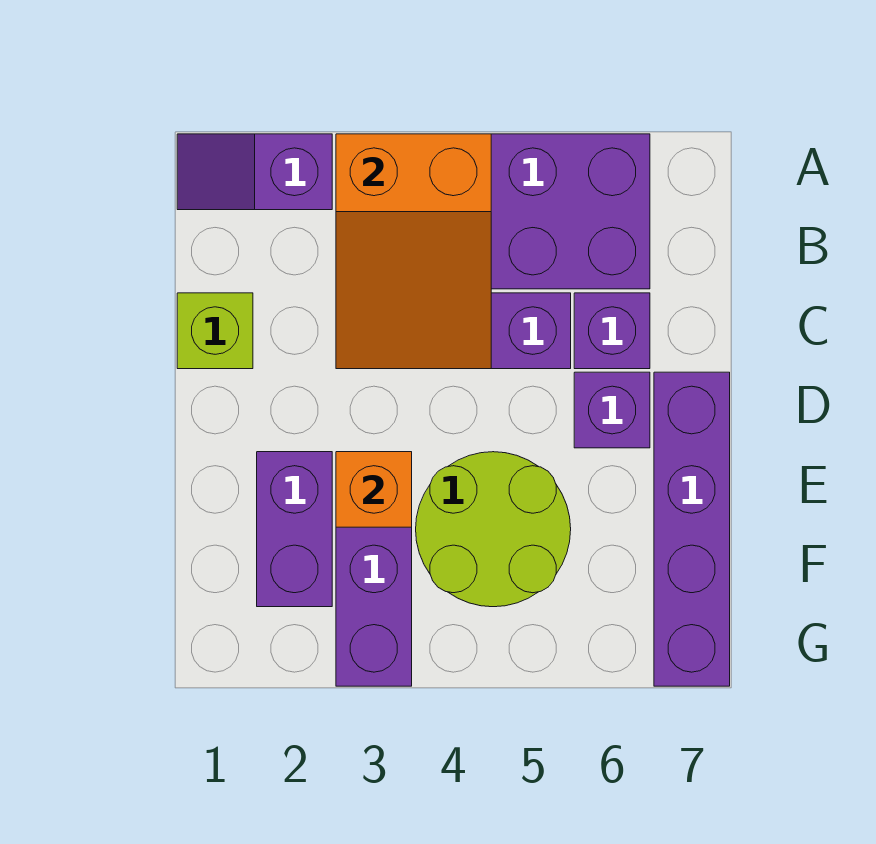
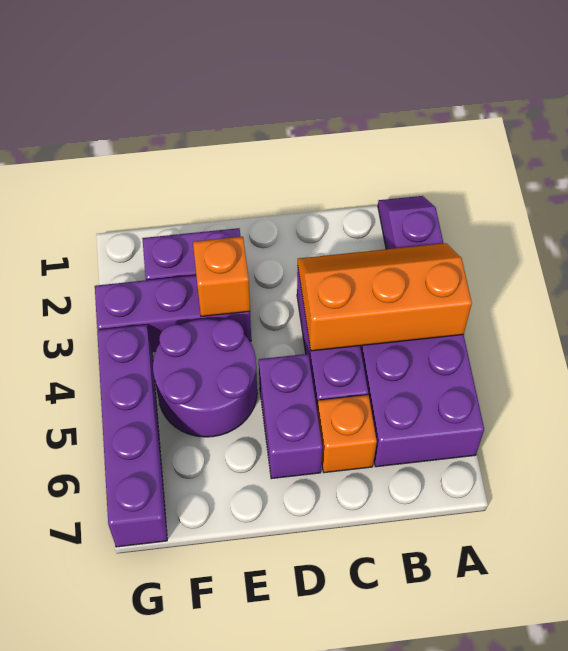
orange 2x3 slope [336,134,491,369] -> orange 2x3 slope turned to [298,243,472,351]
lime 1x1 brick [177,293,253,369] -> none
purple 1x1 brick [574,293,650,369] -> orange 1x1 brick [317,395,377,473]
purple 1x1 brick [574,372,650,448] -> purple 1x2 brick [259,354,322,479]
purple 1x4 brick [654,372,730,686] -> purple 1x4 brick turned to [97,325,167,547]
lime 2x2 round brick [416,452,571,607] -> purple 2x2 round brick [153,319,257,437]

